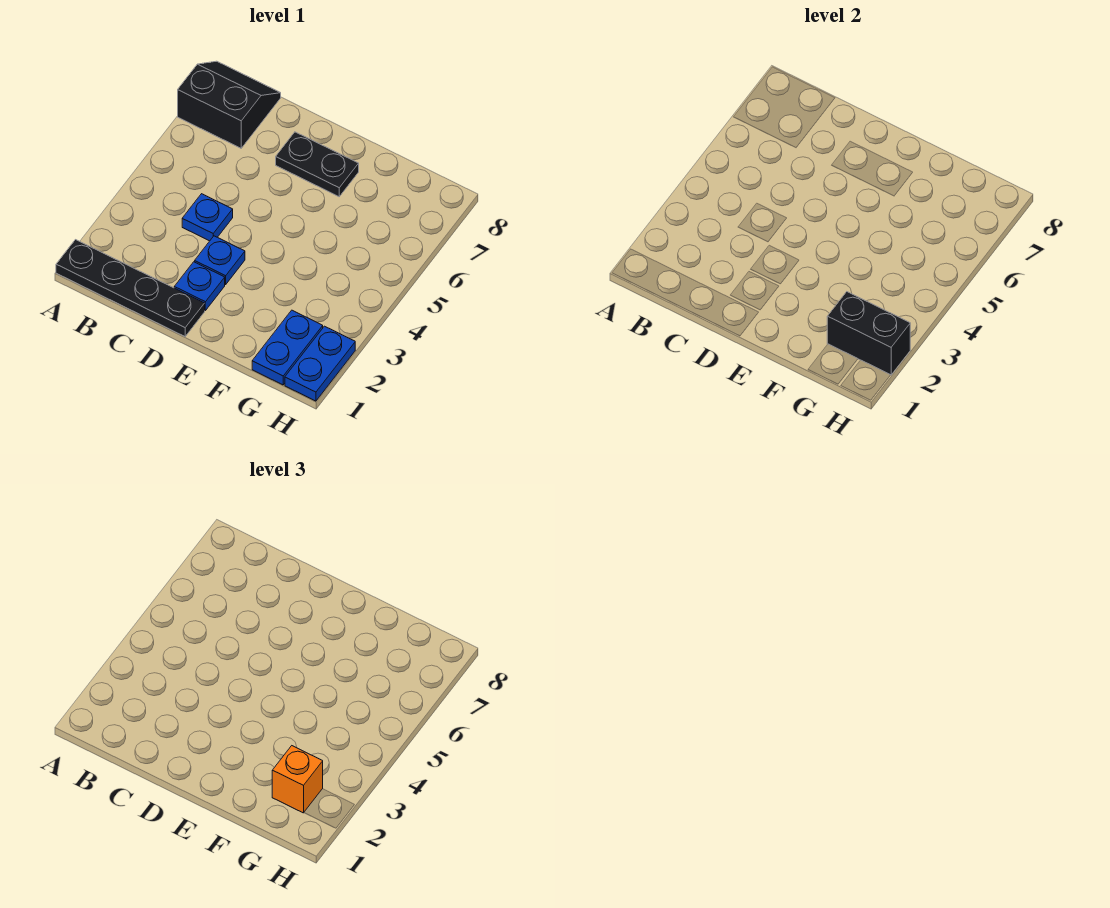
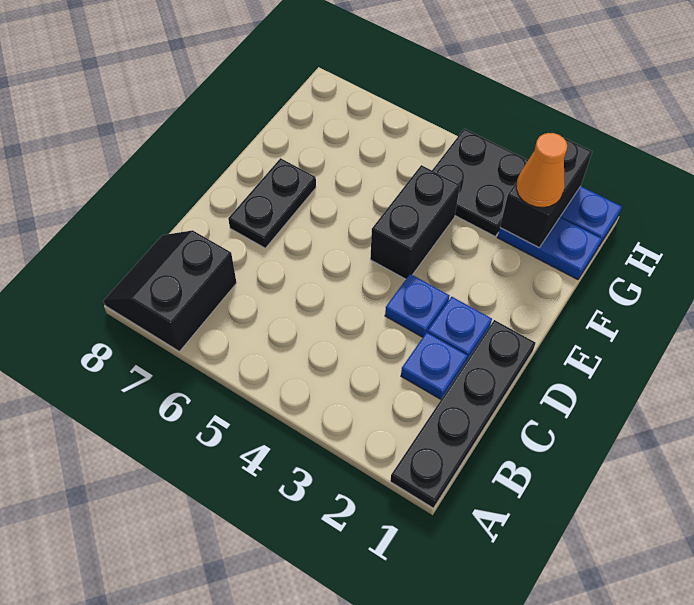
blue 1x1 plate [182,194,233,241] -> blue 1x1 plate moved to [401,332,468,399]
none -> black 1x2 brick [370,165,460,279]
orange 1x1 brick [272,746,323,813] -> orange 1x1 cone [516,133,567,208]
none -> black 2x2 plate [432,129,528,237]

